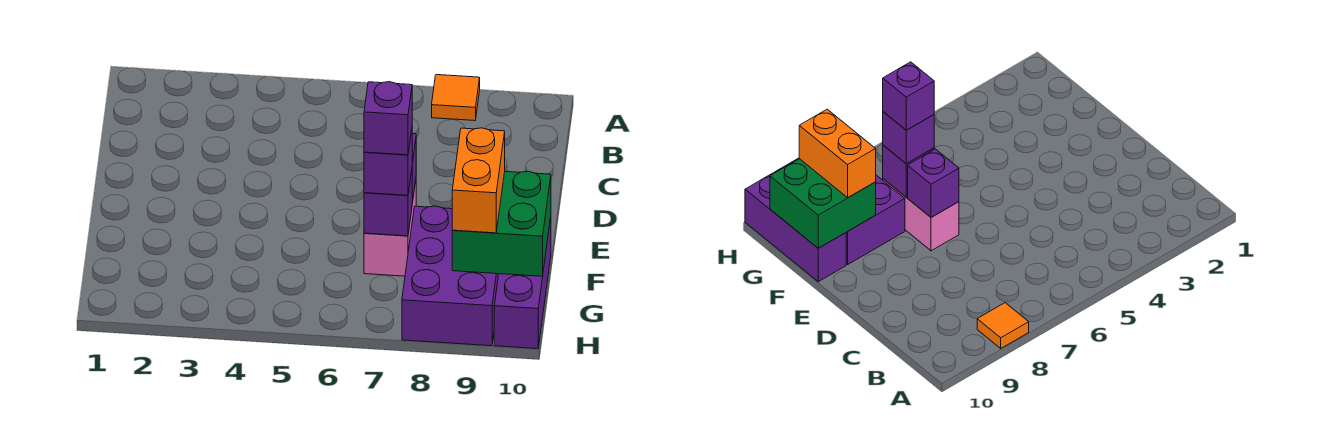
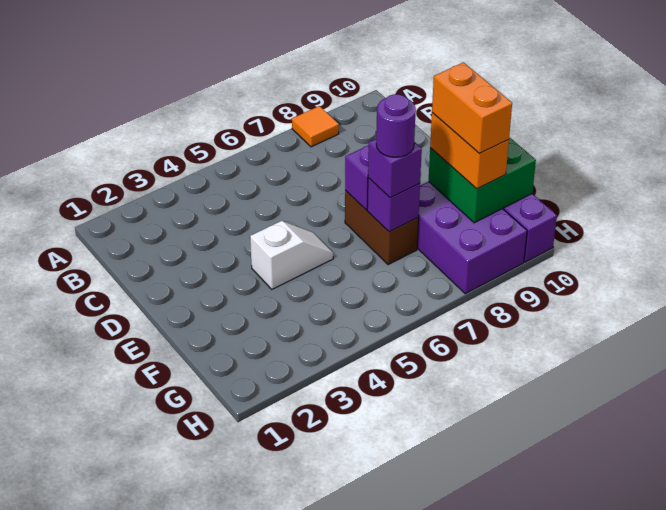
none -> white 1x2 slope [250,221,333,289]
pink 1x2 brick [364,181,416,276] -> brown 1x2 brick [345,190,419,265]
purple 1x1 brick [364,82,412,155] -> purple 1x1 round brick [376,94,416,157]
none -> orange 1x2 brick [432,62,512,154]

